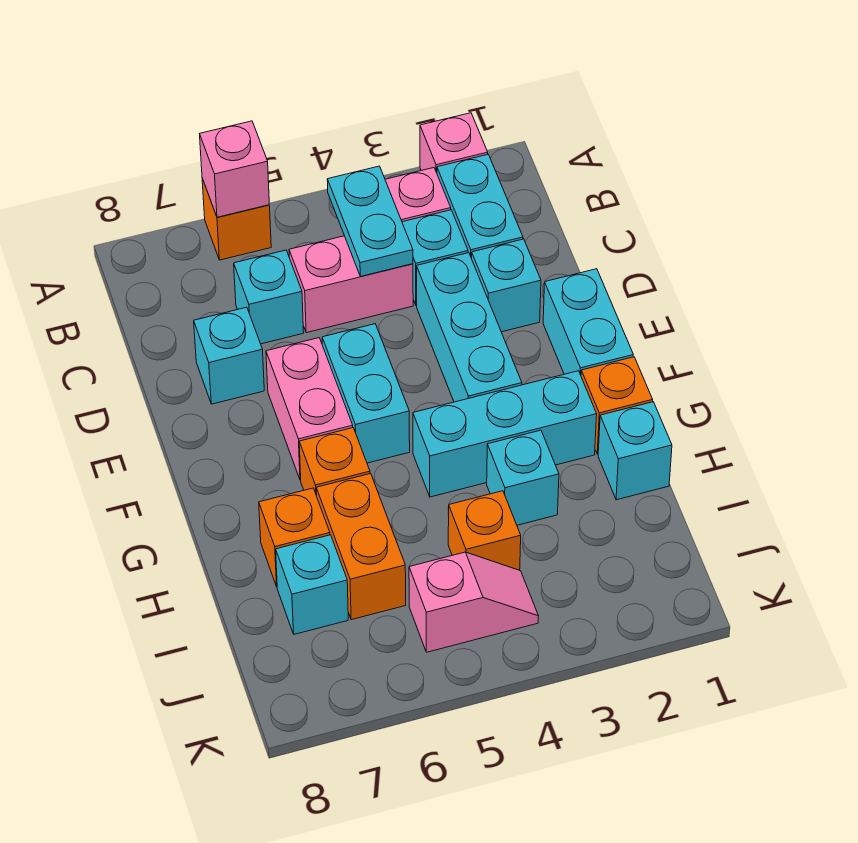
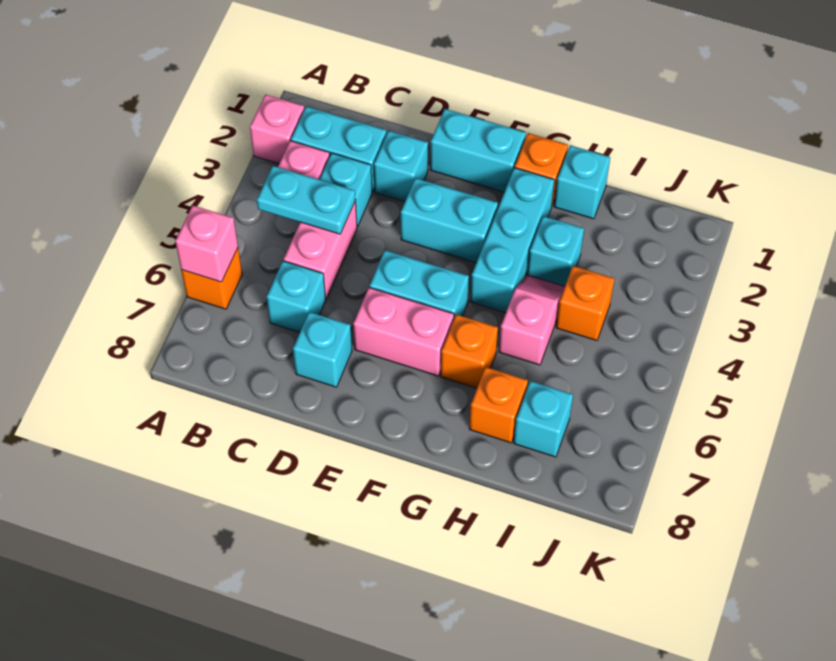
cyan 1x3 brick [417,253,522,402] -> cyan 1x2 brick [401,178,498,263]
orange 1x2 brick [316,474,406,620] -> none
pink 1x2 slope [409,552,538,652] -> pink 1x2 slope moved to [499,275,565,365]

